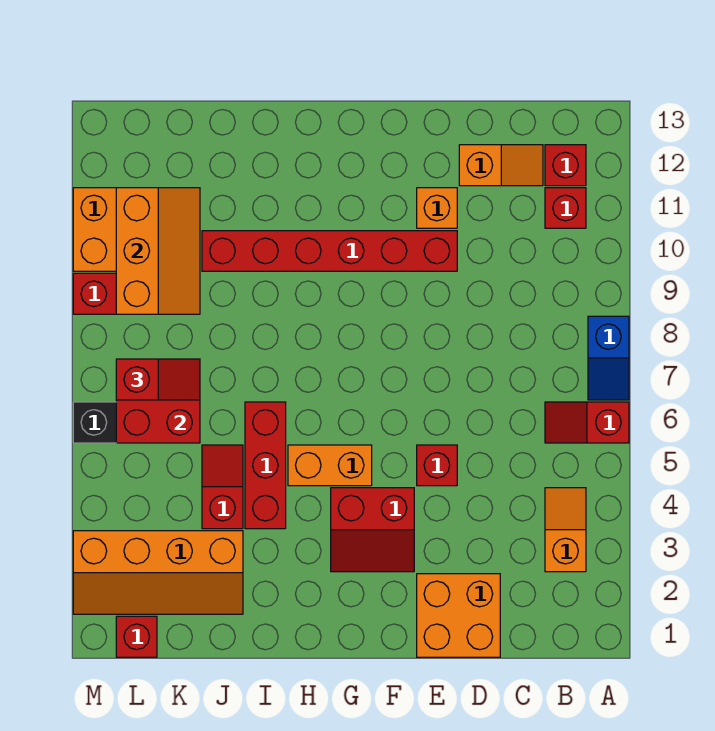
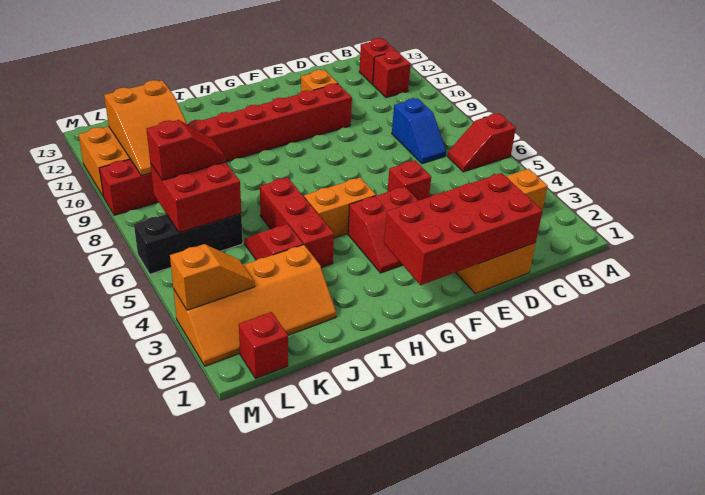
blue 1x2 slope [588,316,629,400] -> blue 1x2 slope moved to [392,98,446,164]
orange 1x2 slope [459,145,543,186] -> orange 1x2 slope moved to [170,244,255,310]
none -> red 2x4 brick [384,173,543,285]
orange 2x3 slope [116,188,200,314] -> orange 2x3 slope turned to [104,80,187,175]

